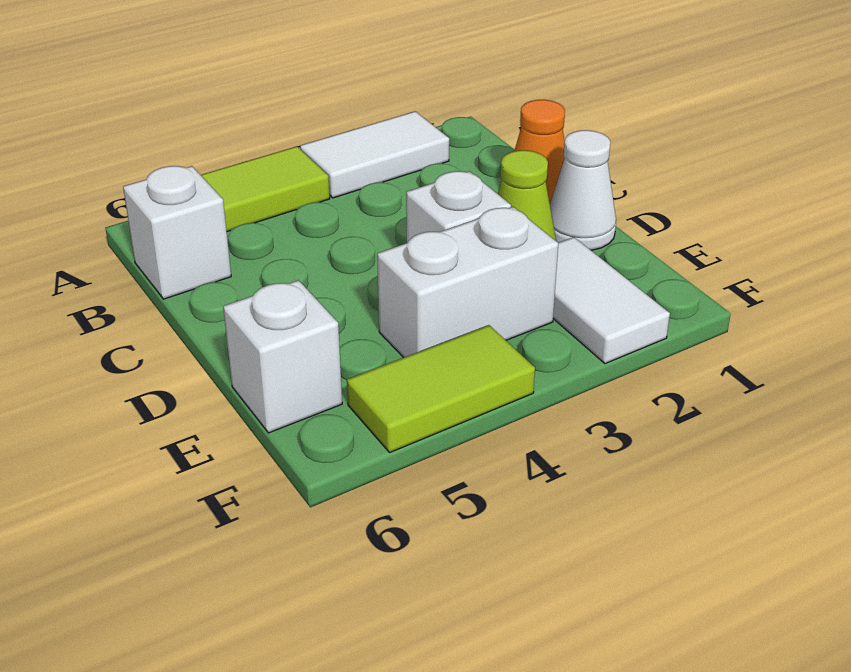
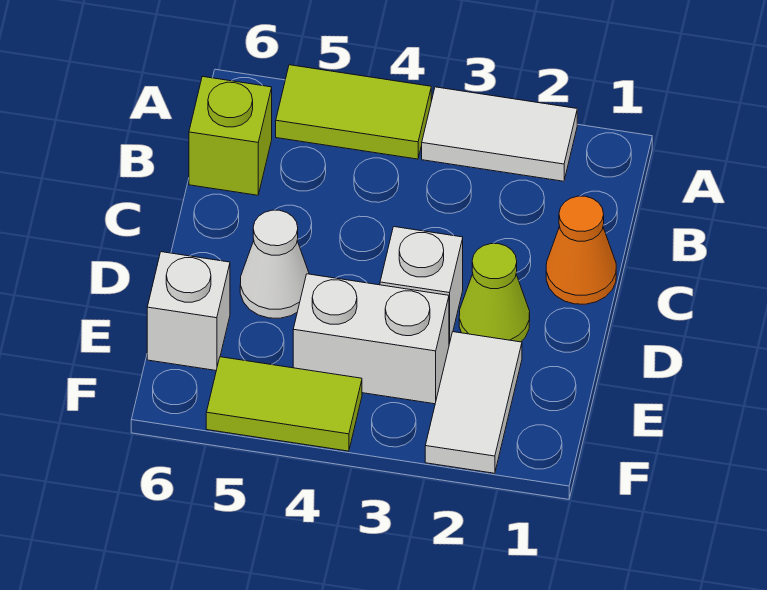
white 1x1 brick [123,166,231,299] -> lime 1x1 brick [189,76,272,195]
white 1x1 cone [550,130,616,250] -> white 1x1 cone moved to [240,210,309,318]

